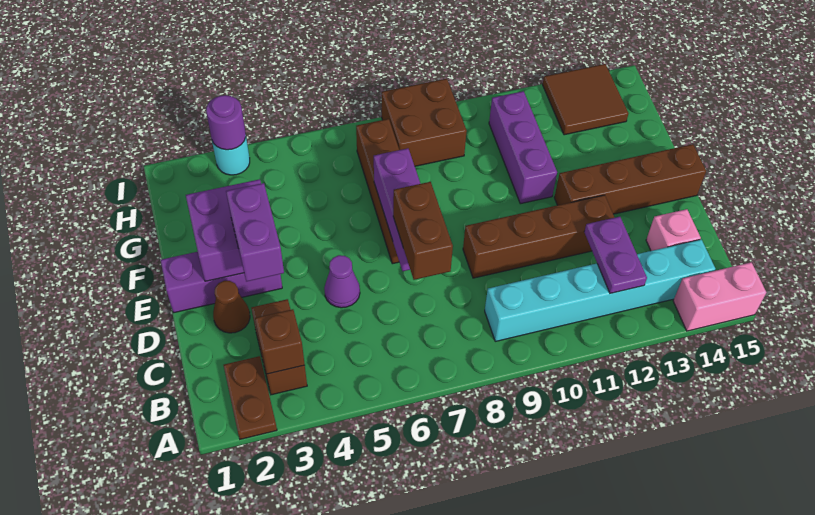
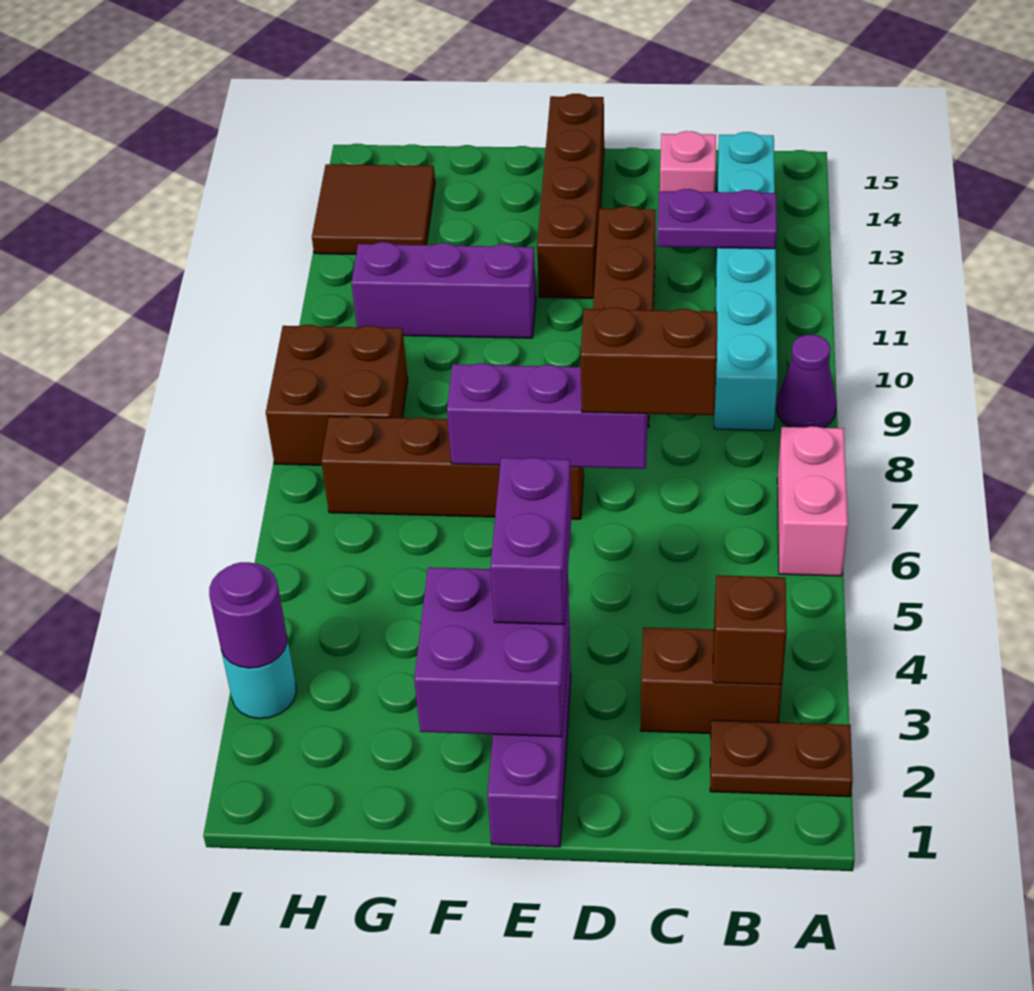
pink 1x2 brick [673,262,766,331] -> pink 1x2 brick moved to [777,426,848,576]
brown 1x1 cone [213,281,250,333] -> none
purple 1x2 brick [226,183,284,281] -> purple 1x2 brick turned to [490,458,571,625]
purple 1x1 cone [324,255,360,308] -> purple 1x1 cone moved to [776,335,837,428]

